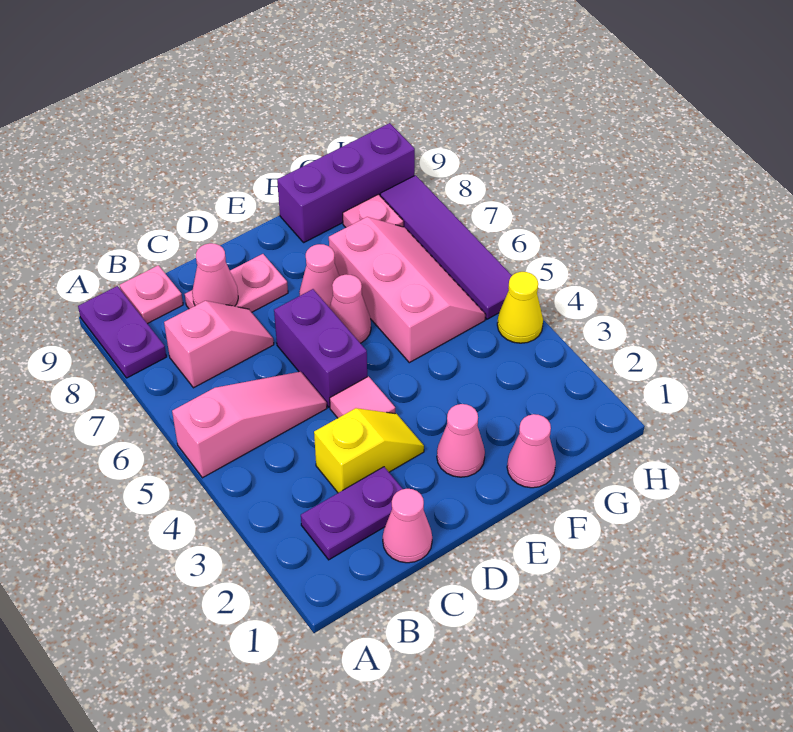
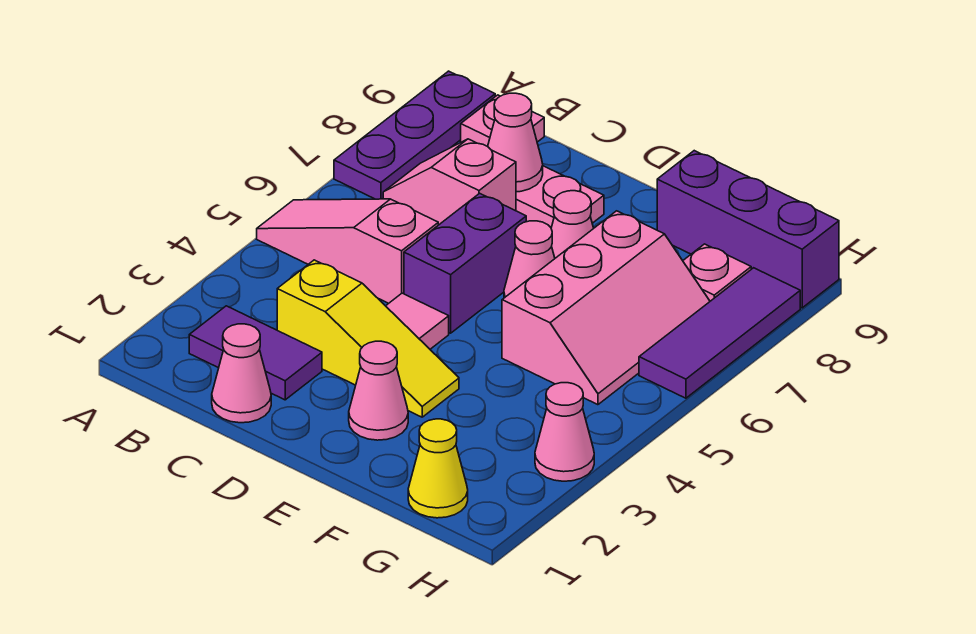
pink 1x3 slope [172,372,327,478] -> pink 1x3 slope turned to [257,199,438,303]
purple 1x2 plate [78,286,166,378] -> purple 1x3 plate [334,71,495,199]
purple 1x2 plate [301,467,402,560] -> purple 1x2 tile [189,306,322,400]
pink 1x2 slope [164,301,274,388] -> pink 1x2 slope turned to [383,139,516,225]
yellow 1x2 slope [314,408,424,493] -> yellow 1x3 slope [277,260,459,417]
pink 1x1 cone [507,414,556,488] -> pink 1x1 cone moved to [535,383,594,481]
yellow 1x1 cone [497,272,543,343] -> yellow 1x1 cone moved to [408,419,468,518]
purple 1x4 tile [380,175,512,319] -> purple 1x3 tile [639,268,800,398]

